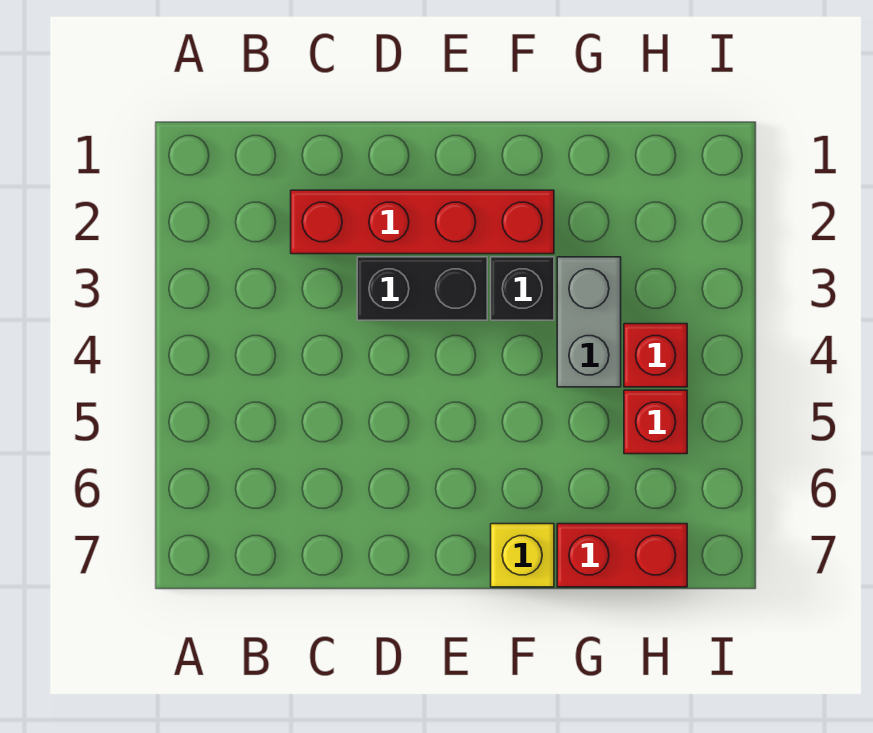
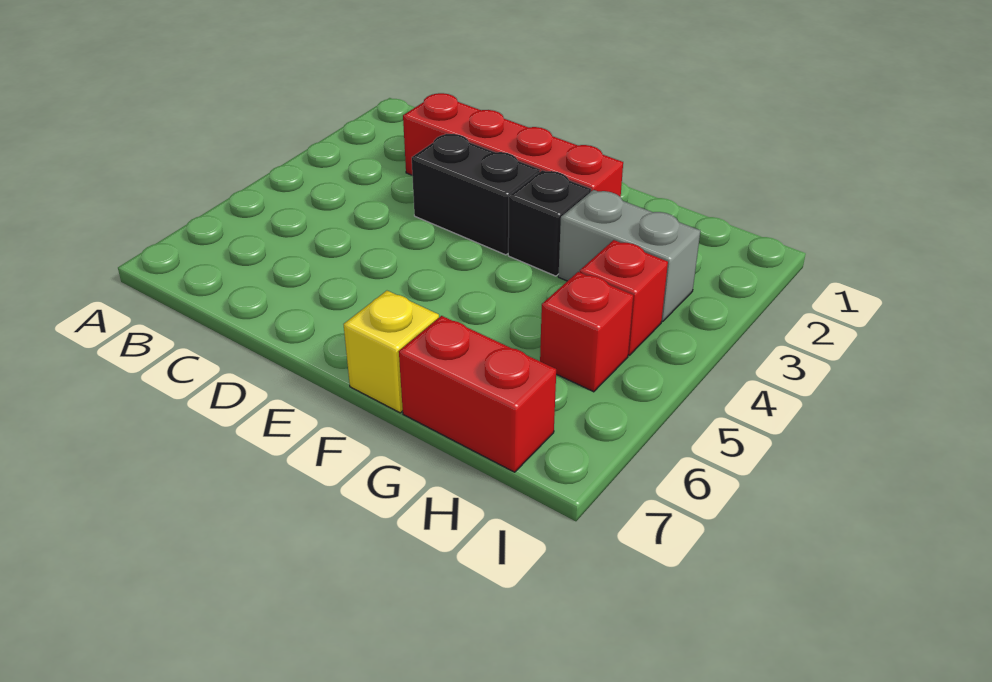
grey 1x2 brick [557,257,621,387] -> grey 1x2 brick turned to [558,190,700,322]

